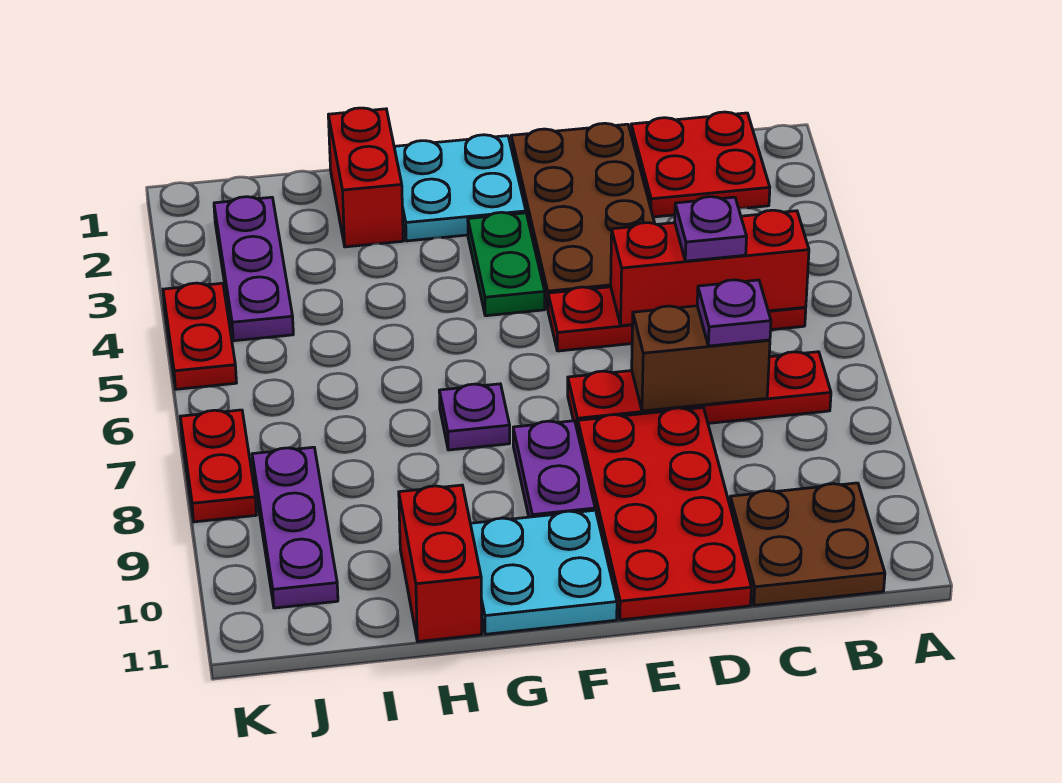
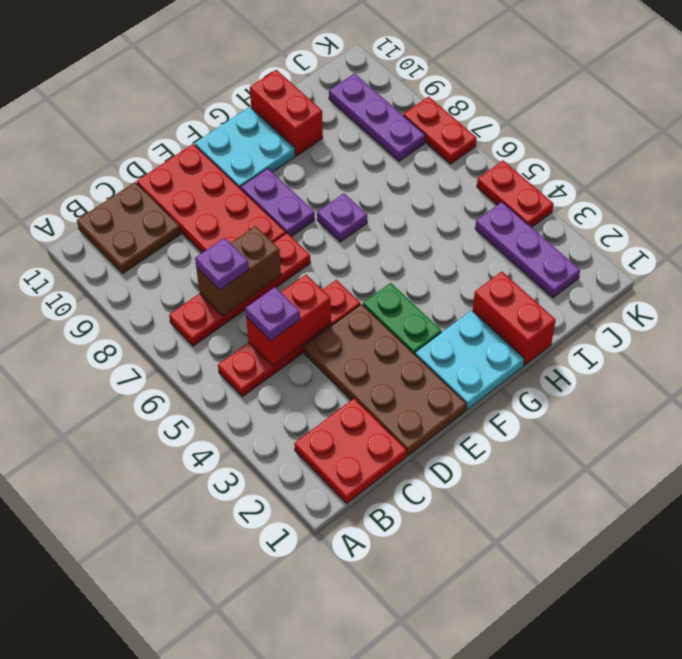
red 1x3 brick [611,210,809,326] -> red 1x2 brick [246,275,331,366]

